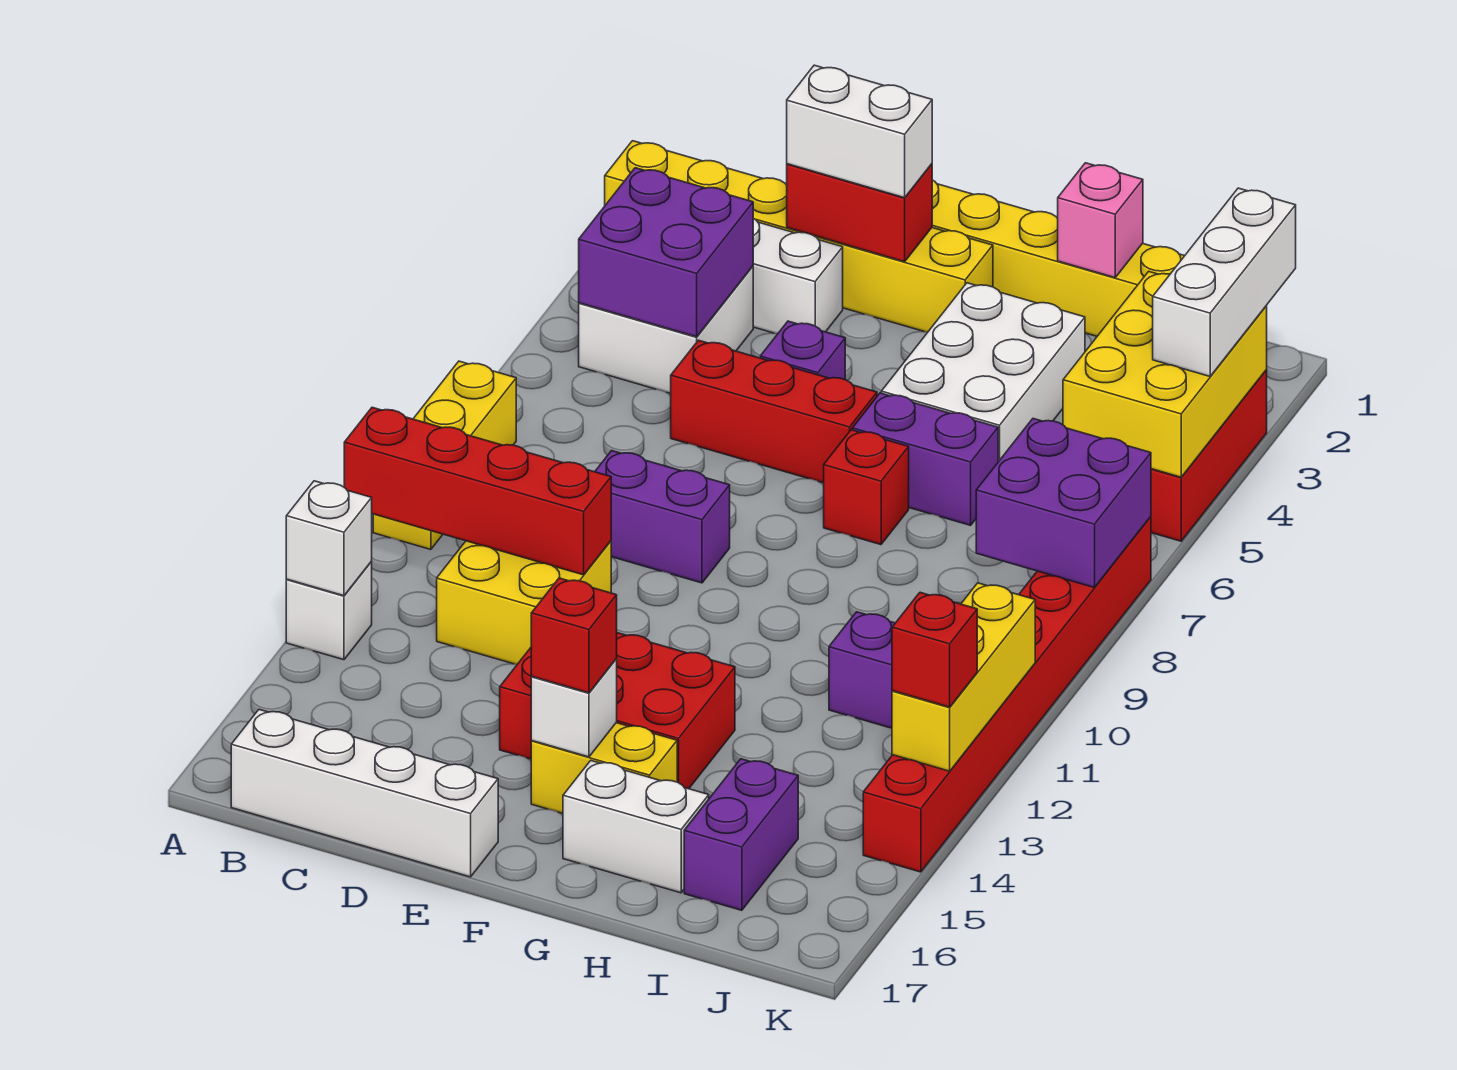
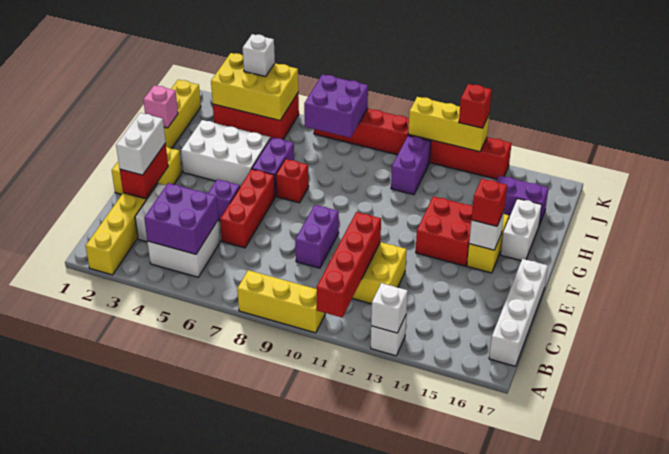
red 2x3 brick [500,633,735,789] -> red 2x2 brick [416,196,473,266]
white 1x3 brick [1153,188,1296,376] -> white 1x1 brick [243,34,275,77]

